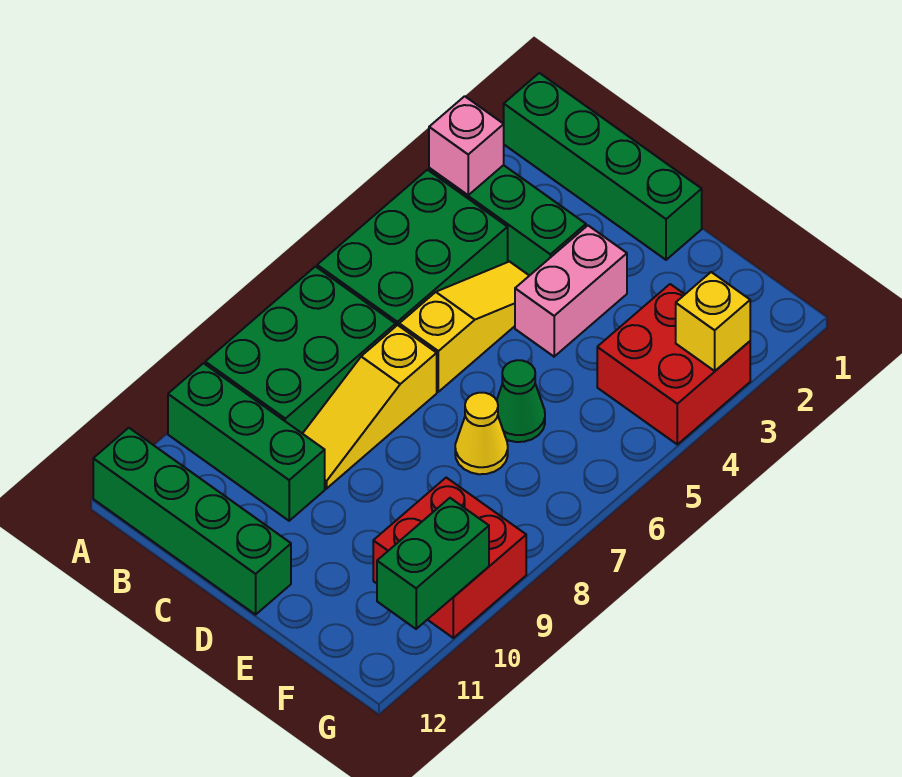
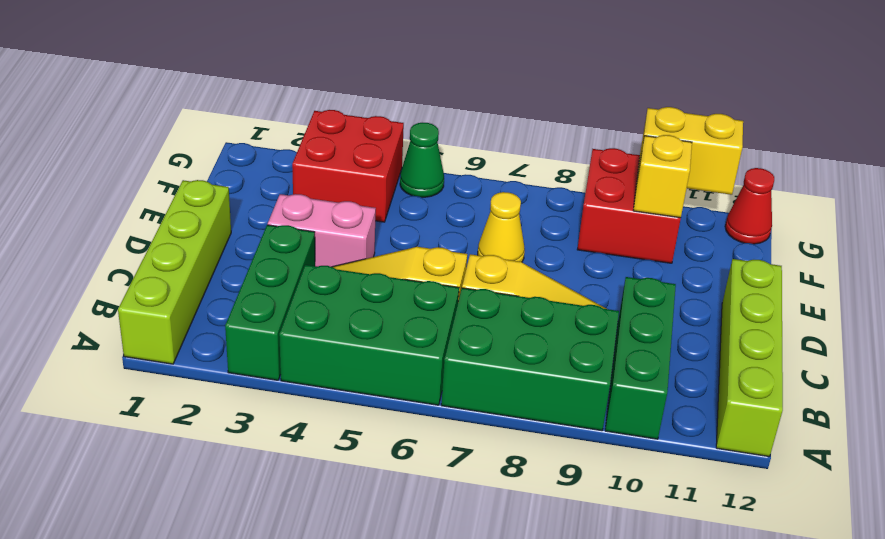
green 1x4 brick [504,73,702,260] -> lime 1x4 brick [118,180,231,364]
pink 1x1 brick [429,96,504,195] -> none
green 1x4 brick [93,428,291,615] -> lime 1x4 brick [716,259,783,457]
green 1x1 cone [497,360,545,442] -> green 1x1 cone moved to [400,123,444,197]
yellow 1x1 brick [676,272,750,371] -> yellow 1x1 brick moved to [633,135,692,218]
green 1x2 brick [377,498,489,629] -> yellow 1x2 brick [637,107,743,195]
none -> red 1x1 cone [725,168,774,244]

